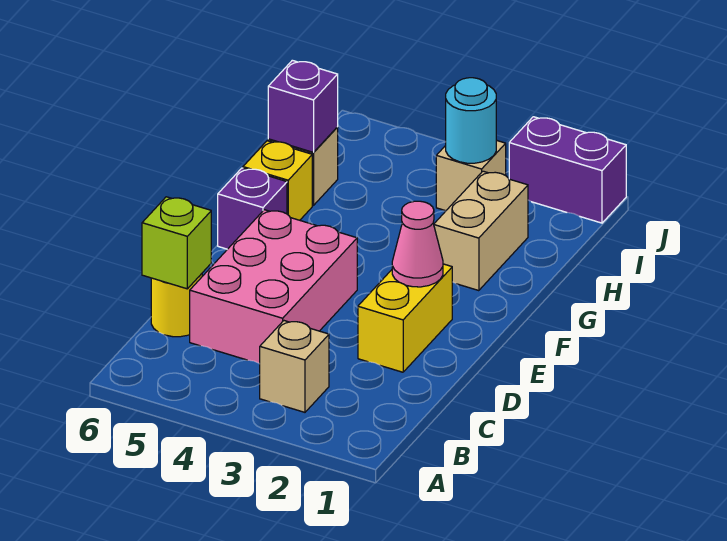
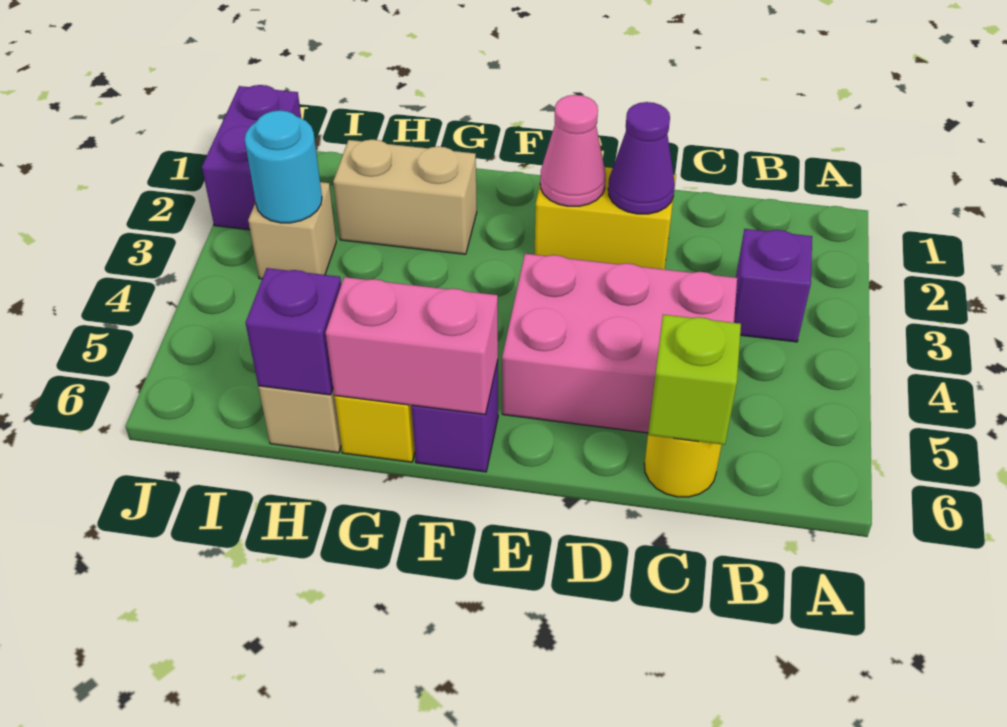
tan 1x1 brick [260,321,329,412] -> purple 1x1 brick [734,229,812,342]
none -> purple 1x1 cone [608,102,675,214]
none -> pink 1x2 brick [326,277,498,415]

